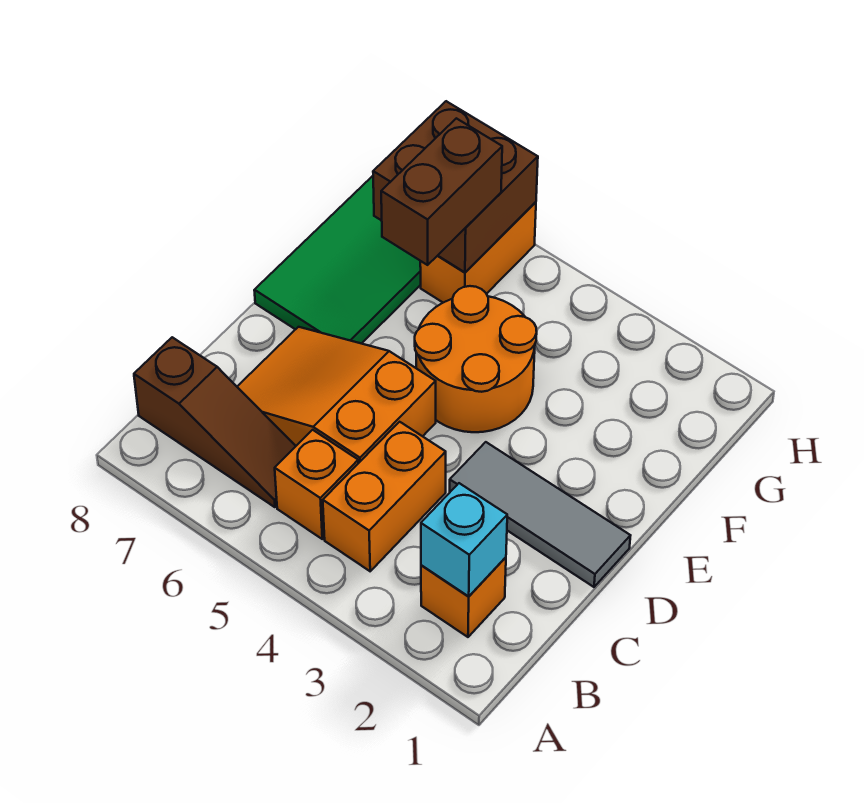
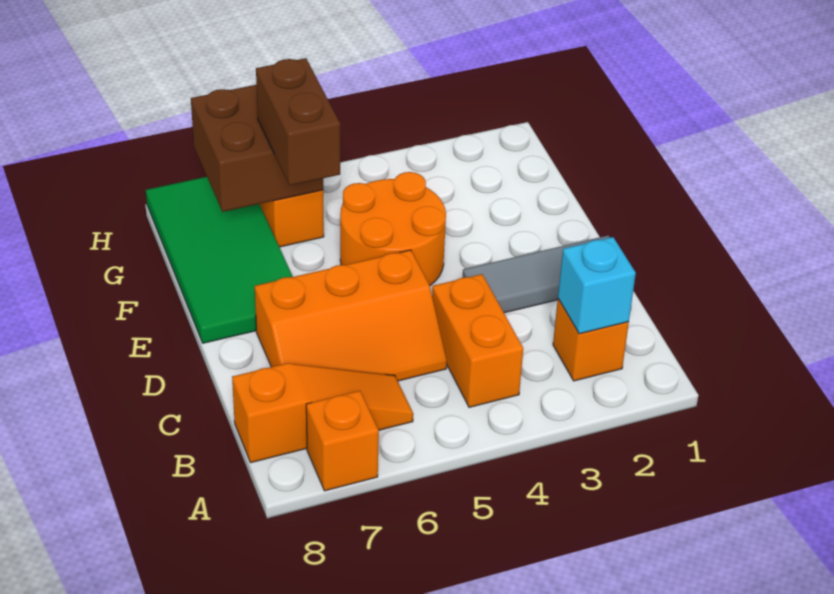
orange 1x1 brick [275,430,358,539] -> orange 1x1 brick moved to [306,391,379,491]
brown 1x3 slope [134,337,296,507] -> orange 1x3 slope [232,363,413,463]
orange 2x3 slope [237,327,436,463] -> orange 2x3 slope turned to [255,250,447,381]

